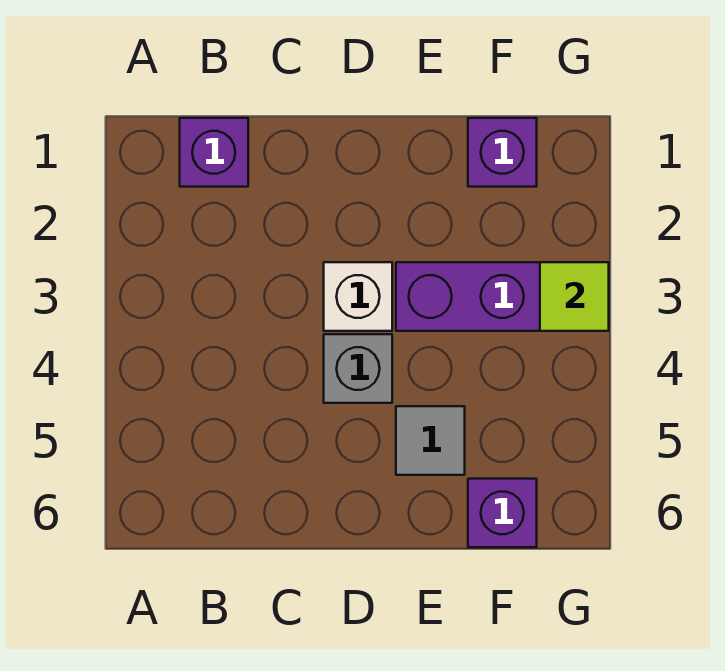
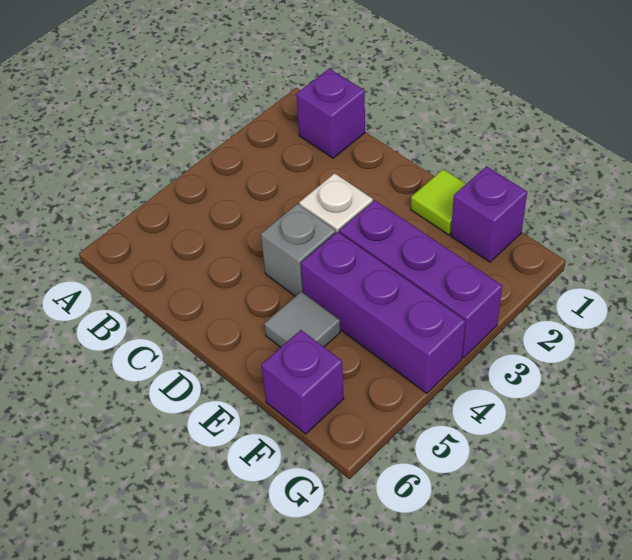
none -> purple 1x3 brick [301,232,466,393]
lime 1x1 tile [540,262,609,331] -> lime 1x1 tile moved to [411,169,466,235]

